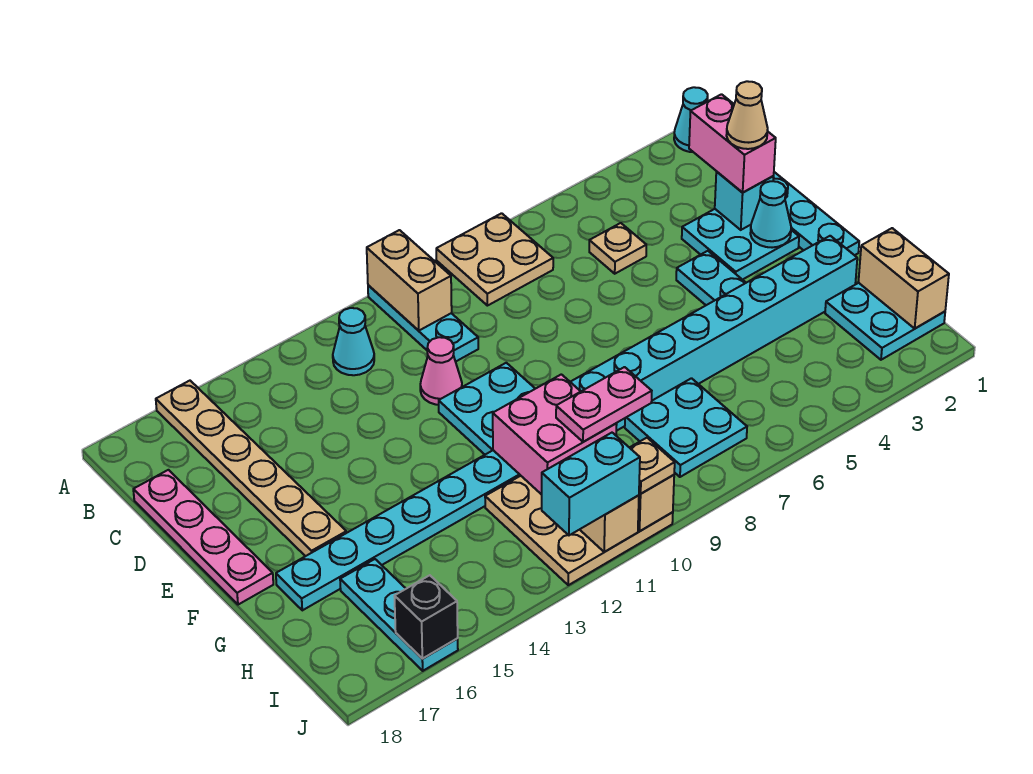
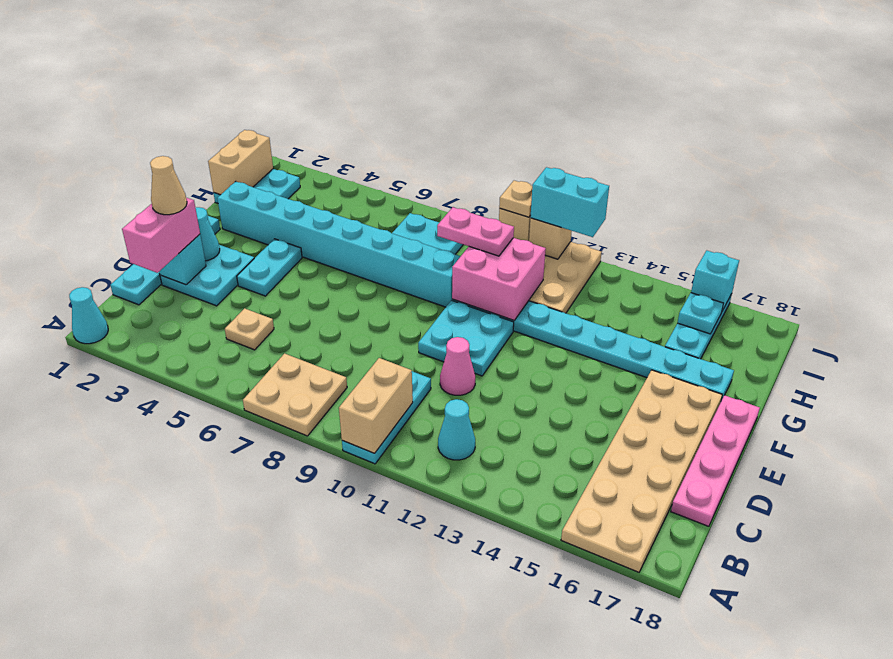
tan 1x6 plate [156,381,347,556] -> tan 2x6 plate [561,370,722,572]
none -> cyan 1x1 plate [678,293,723,334]
black 1x1 brick [394,575,458,659] -> cyan 1x1 brick [691,251,739,311]

